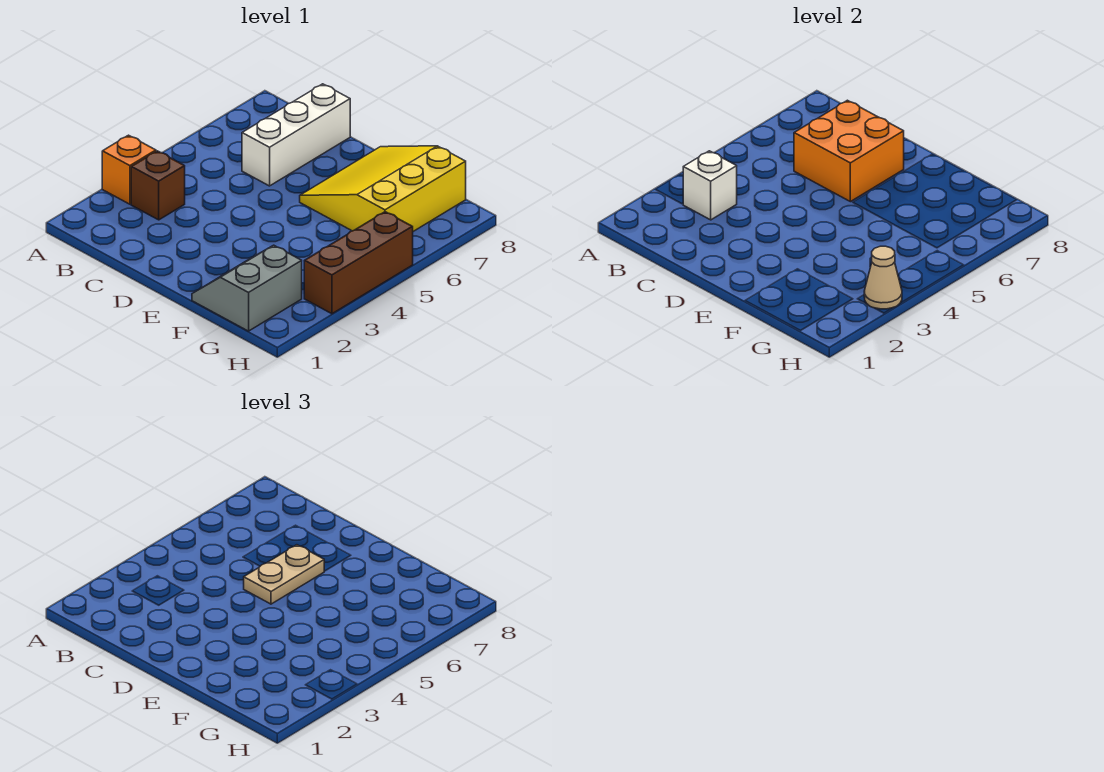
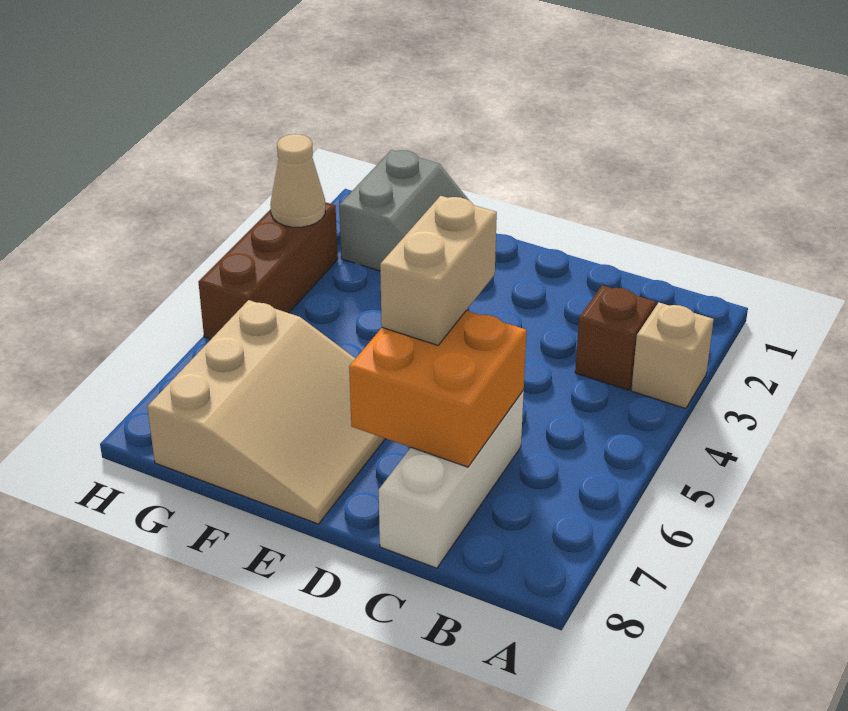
orange 1x1 brick [102,135,156,204] -> tan 1x1 brick [631,303,714,409]
white 1x1 brick [683,151,737,220] -> none
tan 1x2 plate [244,545,324,604] -> tan 1x2 brick [380,196,497,345]
yellow 3x3 slope [300,146,466,231] -> tan 3x3 slope [147,300,385,524]

